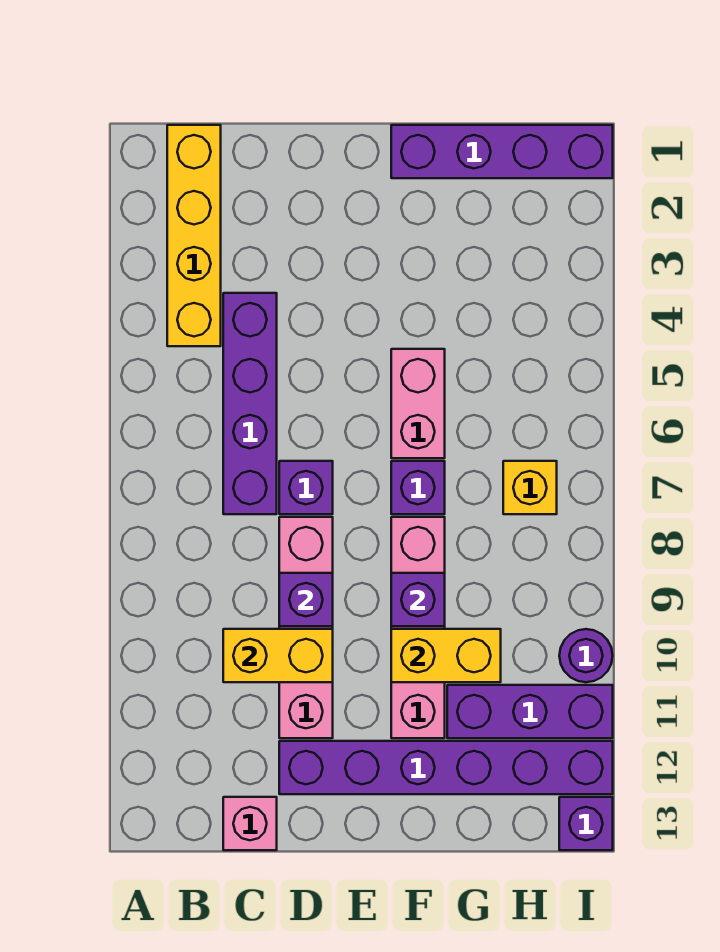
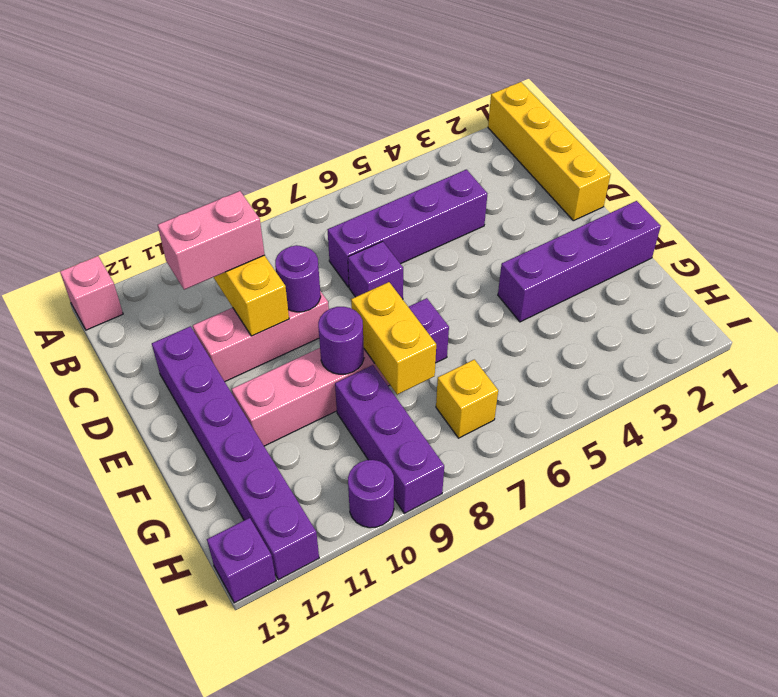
yellow 1x4 brick [167,125,221,346] -> yellow 1x4 brick turned to [488,82,611,221]
pink 1x1 brick [223,797,277,850] -> pink 1x1 brick moved to [60,256,123,330]
pink 1x4 brick [279,517,333,738] -> pink 1x3 brick [193,291,329,382]
purple 1x1 brick [279,573,333,626] -> purple 1x1 round brick [275,245,321,312]
purple 1x4 brick [391,125,613,178] -> purple 1x4 brick turned to [498,201,661,322]
pink 1x2 brick [391,349,445,458] -> pink 1x2 brick moved to [158,191,265,290]
purple 1x1 brick [391,573,445,626] -> purple 1x1 round brick [318,307,364,374]
yellow 1x2 brick [391,629,501,682] -> yellow 1x2 brick moved to [351,282,436,395]
purple 1x3 brick [447,685,613,738] -> purple 1x3 brick moved to [335,365,444,513]

